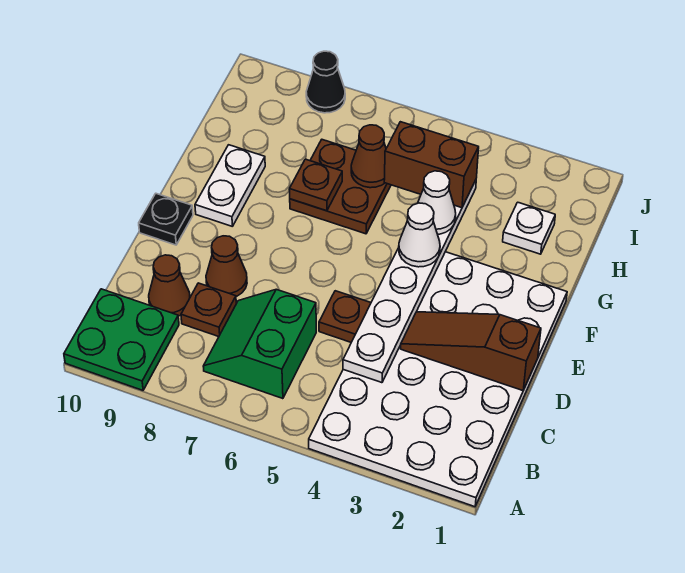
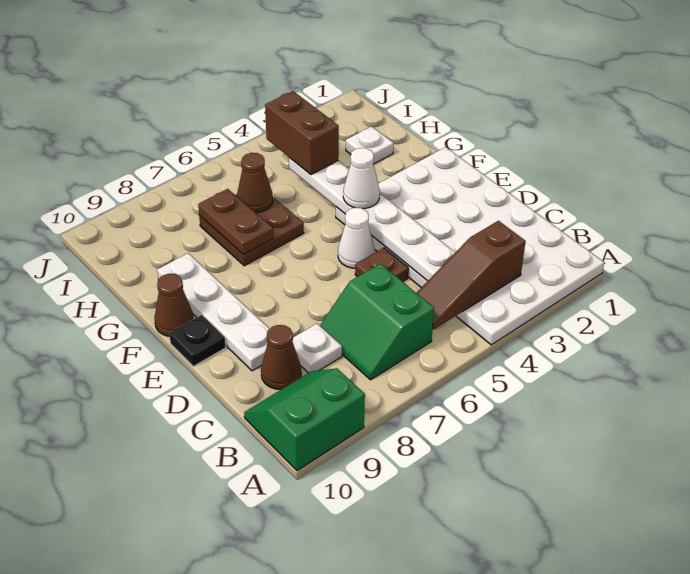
green 2x2 plate [64,289,179,390] -> green 2x2 slope [244,368,365,471]
brown 1x1 plate [181,283,236,337] -> white 1x1 plate [293,324,342,373]
brown 1x3 slope [401,312,541,391] -> brown 1x3 slope moved to [417,221,526,329]
brown 1x1 cone [206,236,247,297] -> brown 1x1 cone moved to [154,274,194,336]
white 1x2 plate [195,145,265,227] -> white 1x4 plate [157,253,269,371]
white 1x1 cone [418,171,456,234] -> white 1x1 cone moved to [338,208,375,268]
brown 1x1 plate [289,159,342,211] -> brown 1x2 plate [198,189,273,255]
brown 1x2 brick [384,122,479,208] -> brown 1x2 brick turned to [265,91,339,175]
black 1x1 cone [306,51,345,113] -> none

